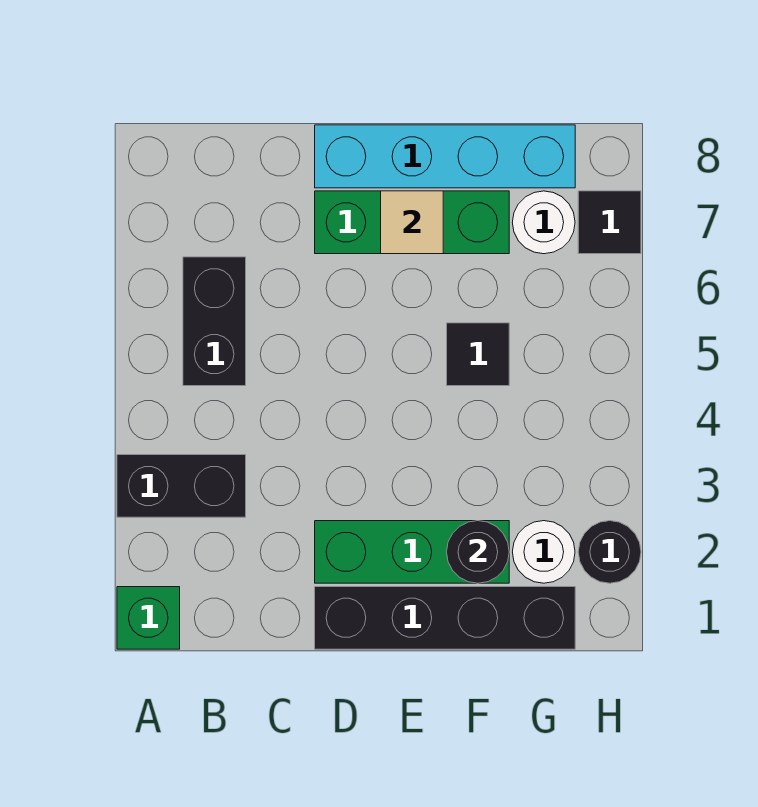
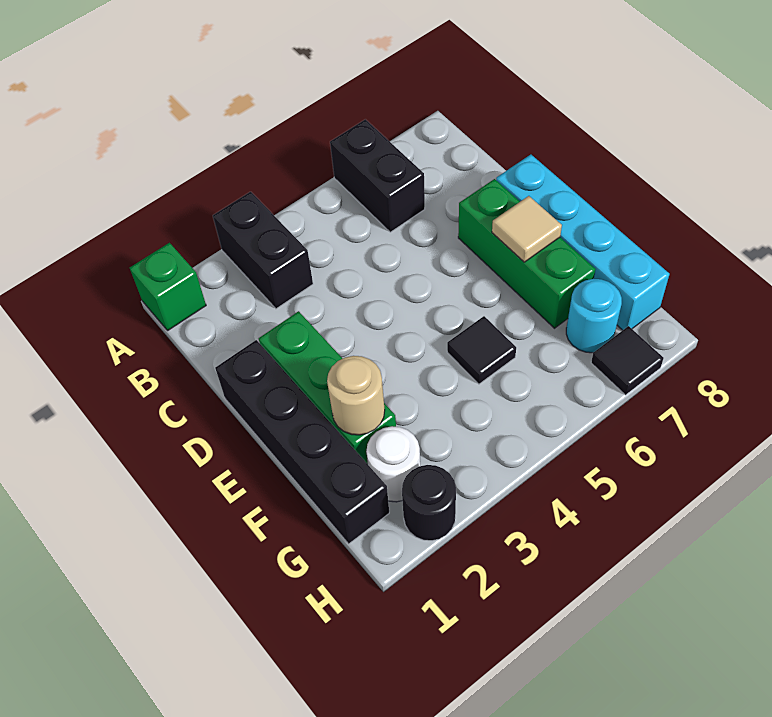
black 1x2 brick [183,257,246,386] -> black 1x2 brick turned to [330,119,425,232]
black 1x1 round brick [447,521,509,583] -> tan 1x1 round brick [327,356,385,435]
white 1x1 round brick [512,191,575,254] -> cyan 1x1 round brick [566,279,622,353]

